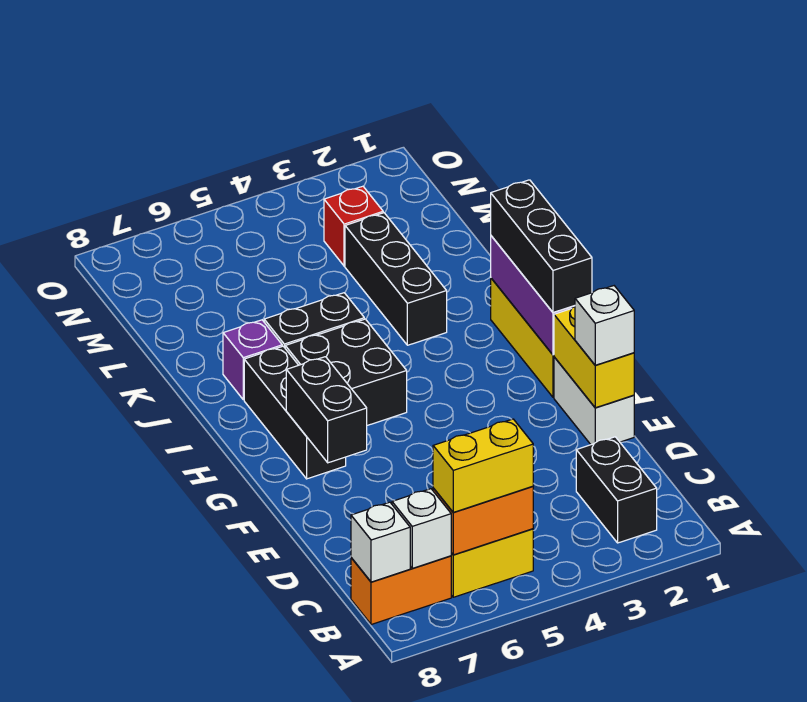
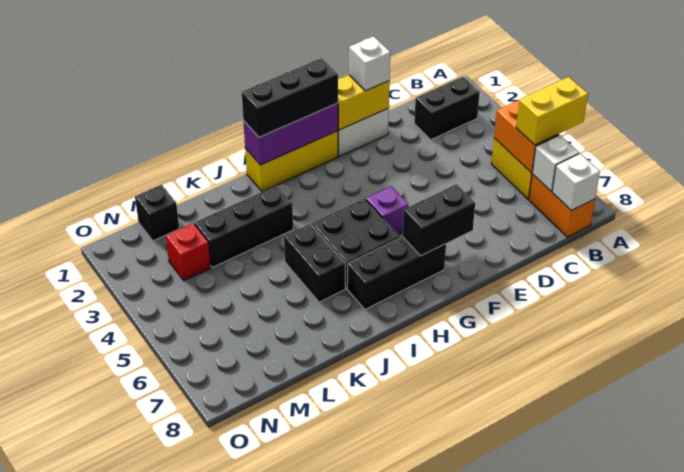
yellow 1x2 brick [433,419,533,512] -> yellow 1x2 brick turned to [516,77,588,145]
purple 1x1 brick [223,320,282,400] -> purple 1x1 brick moved to [366,186,408,235]
none -> black 1x1 brick [135,185,179,241]

